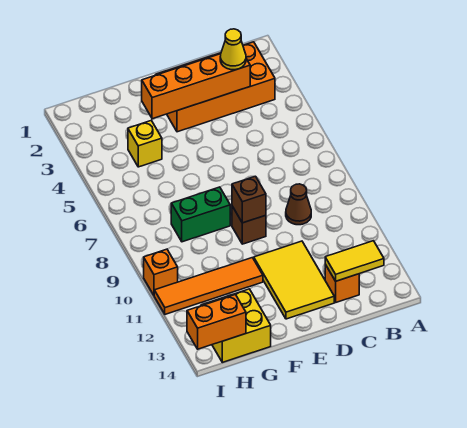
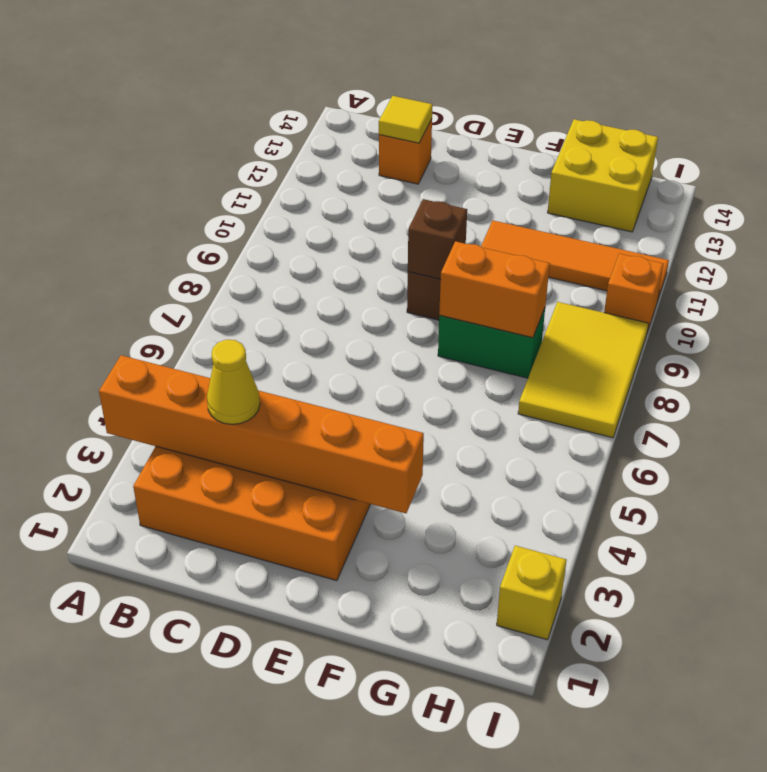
yellow 1x2 tile [325,241,384,281] -> yellow 1x1 tile [379,96,432,143]
orange 1x4 brick [142,54,250,119] -> orange 1x6 brick [99,355,424,513]
brown 1x1 cone [286,184,311,225] -> none
yellow 2x3 tile [254,241,334,319] -> yellow 2x3 tile moved to [518,302,649,438]
yellow 1x1 brick [128,121,162,167] -> yellow 1x1 brick moved to [497,546,566,640]
orange 1x2 brick [187,295,246,349] -> orange 1x2 brick moved to [439,241,550,338]

